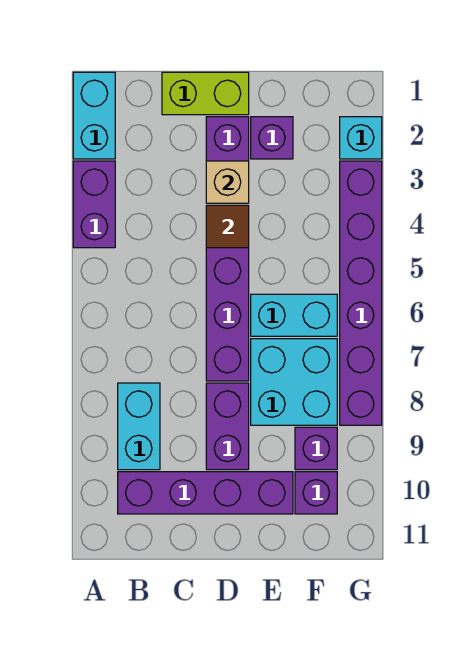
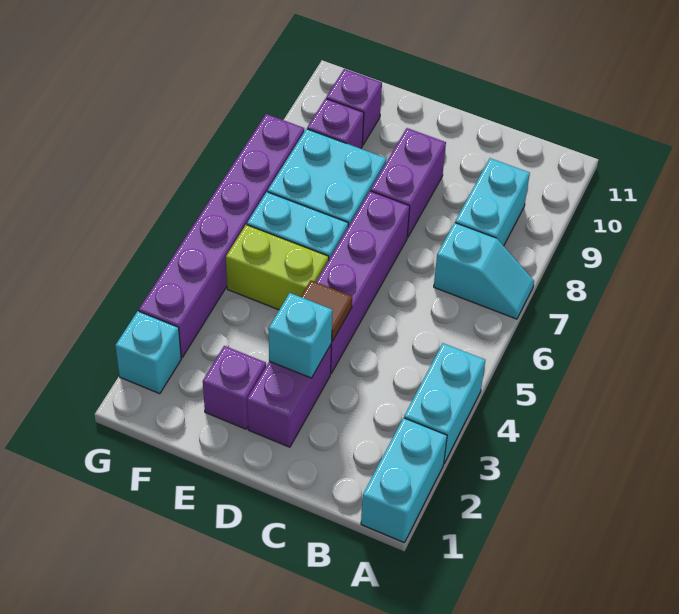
purple 1x2 brick [73,161,115,248] -> cyan 1x2 brick [404,343,485,463]
none -> cyan 1x2 slope [434,223,534,319]
purple 1x4 brick [118,472,293,514] -> none
lime 1x2 brick [162,72,249,115] -> lime 1x2 brick moved to [226,225,329,310]
tan 1x1 brick [206,161,249,203] -> cyan 1x1 brick [269,293,333,378]

